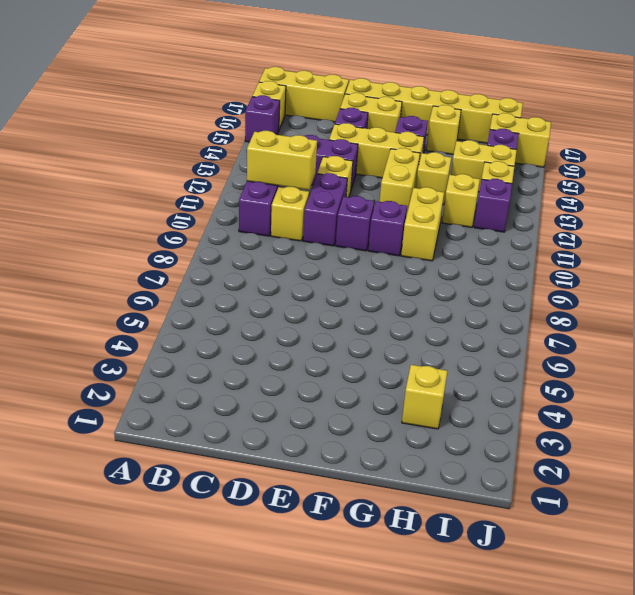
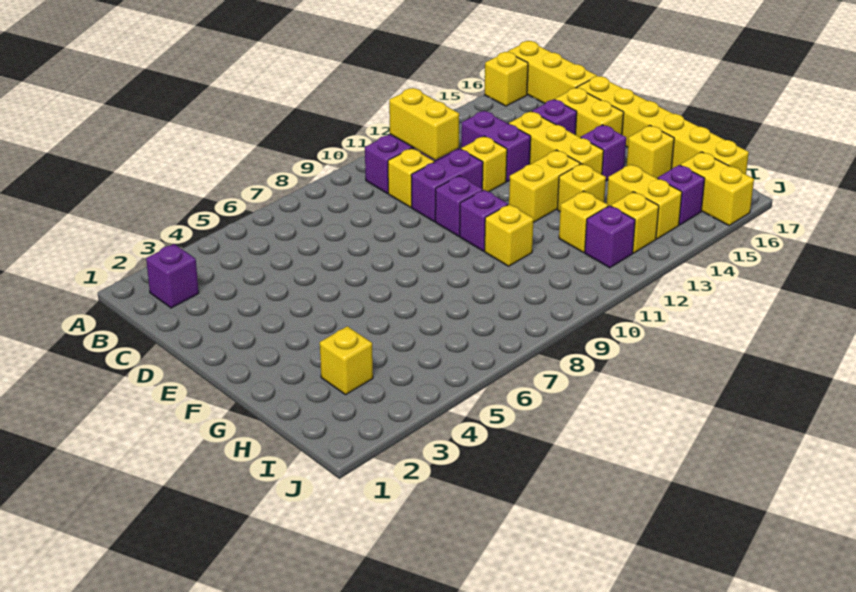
purple 1x1 brick [245,95,280,142] -> purple 1x1 brick moved to [146,244,199,308]
yellow 1x2 brick [401,187,444,261] -> yellow 1x1 brick [485,204,534,266]

